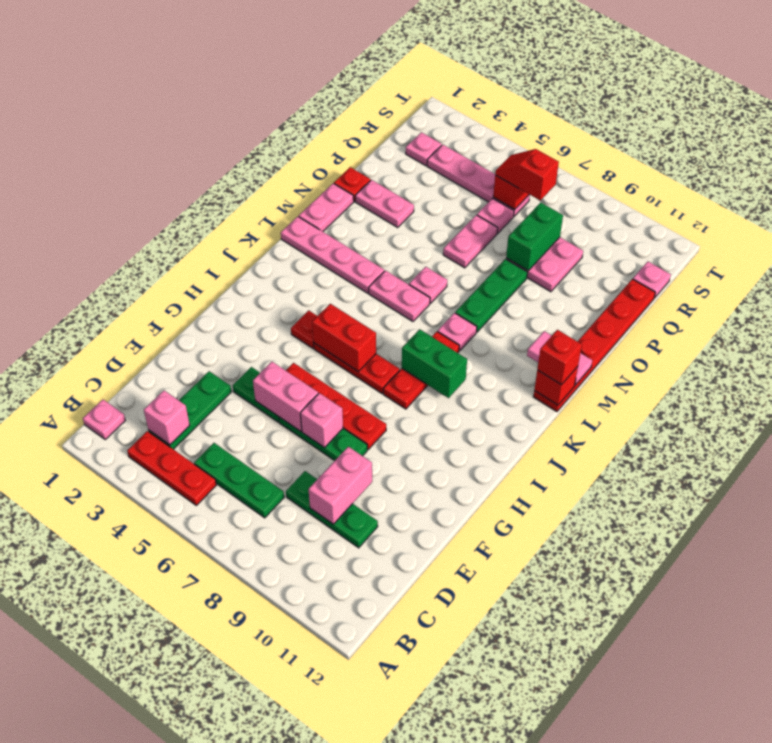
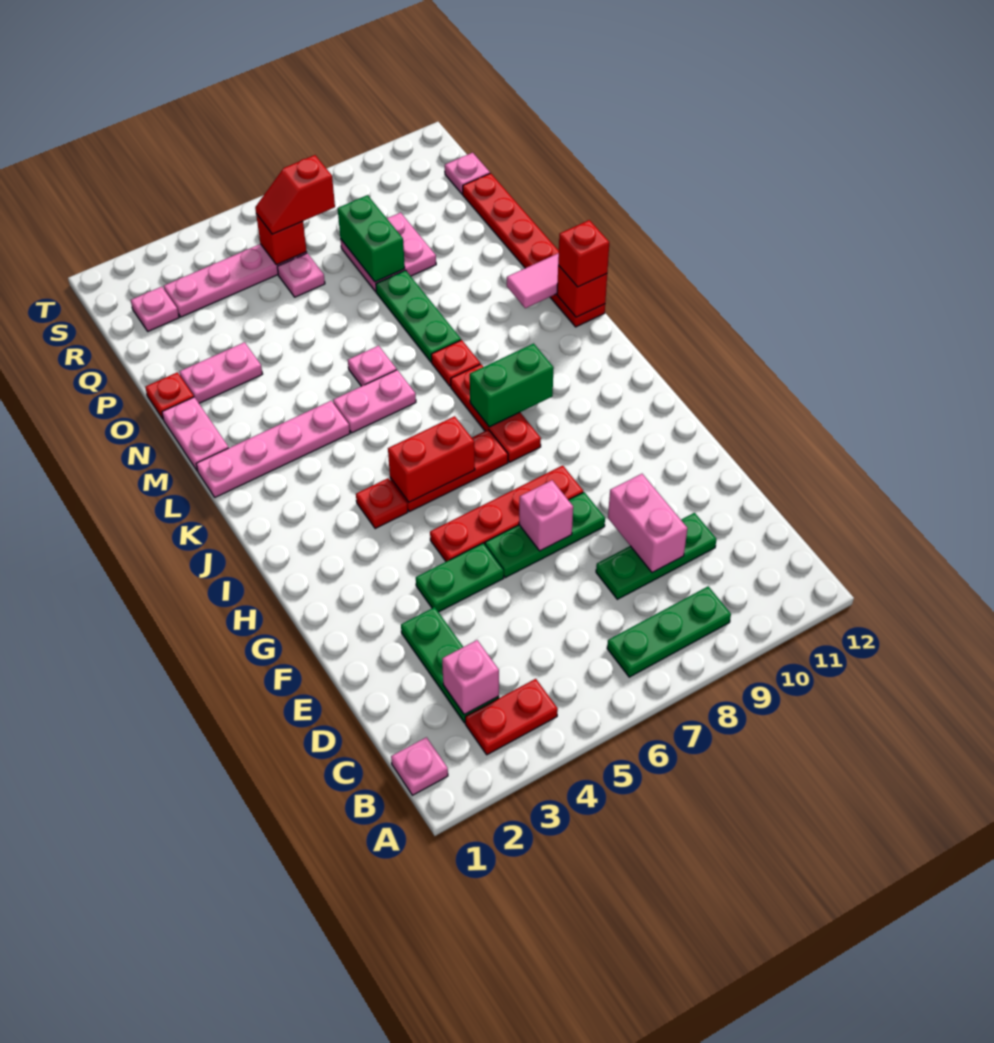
red 1x3 plate [127,431,216,505] -> red 1x2 plate [465,679,558,755]
green 1x3 plate [194,443,284,518] -> green 1x3 plate moved to [607,586,731,677]
pink 1x2 brick [253,362,318,431] -> none
pink 1x1 plate [438,313,477,351] -> red 1x1 plate [431,340,480,386]
pink 1x2 plate [443,215,498,268] -> none

